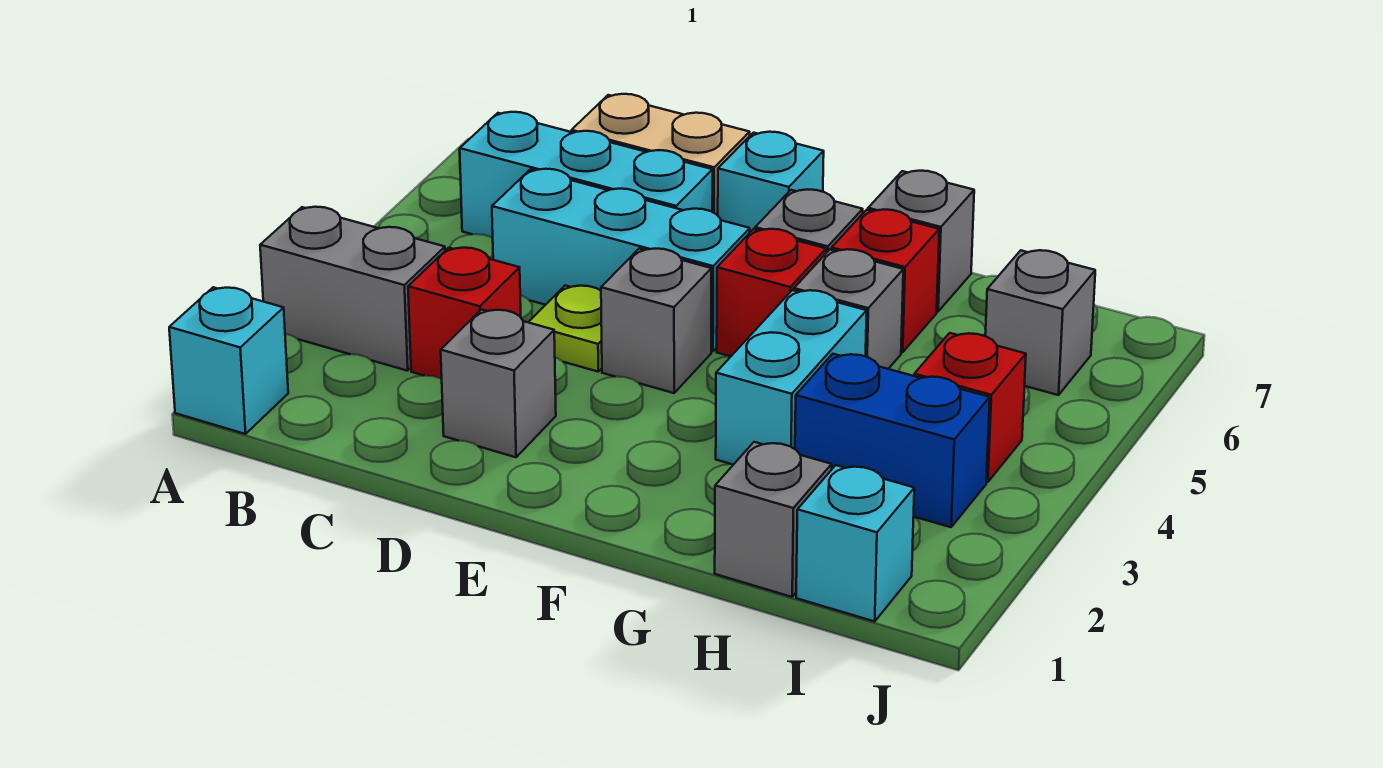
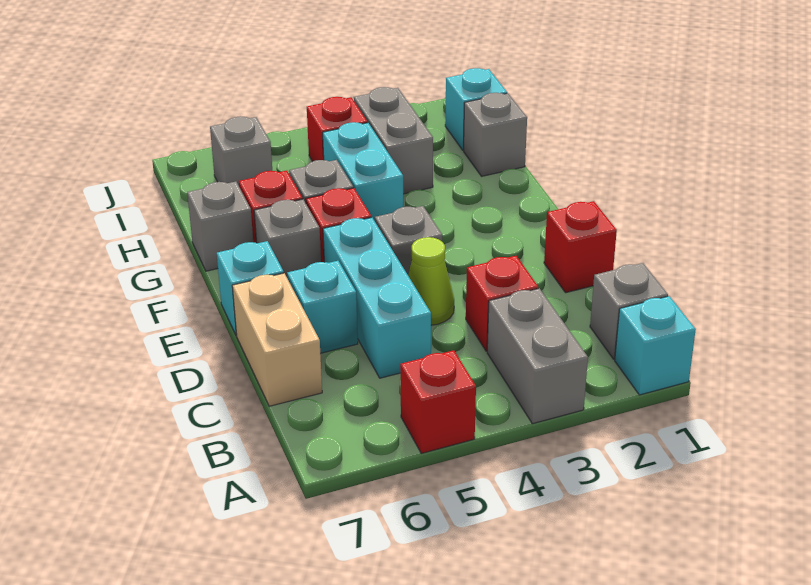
none -> red 1x1 brick [400,350,476,453]
cyan 1x3 brick [460,112,713,238] -> cyan 1x1 brick [287,261,358,353]
none -> red 1x1 brick [544,201,617,293]
grey 1x1 brick [441,309,556,457] -> grey 1x1 brick moved to [590,263,668,359]
lime 1x1 plate [528,285,602,372] -> lime 1x1 cone [408,237,454,325]
cyan 1x2 brick [716,290,867,464] -> cyan 1x2 brick turned to [323,122,403,221]
blue 1x2 brick [795,354,990,527] -> grey 1x2 brick [354,87,433,194]

